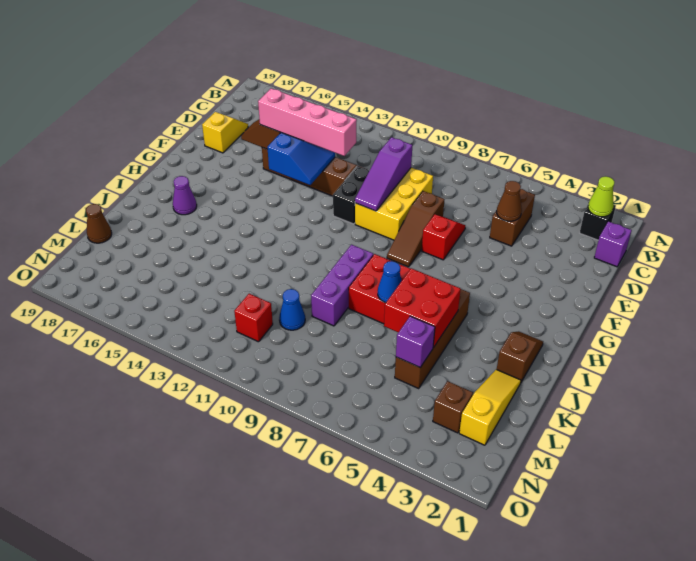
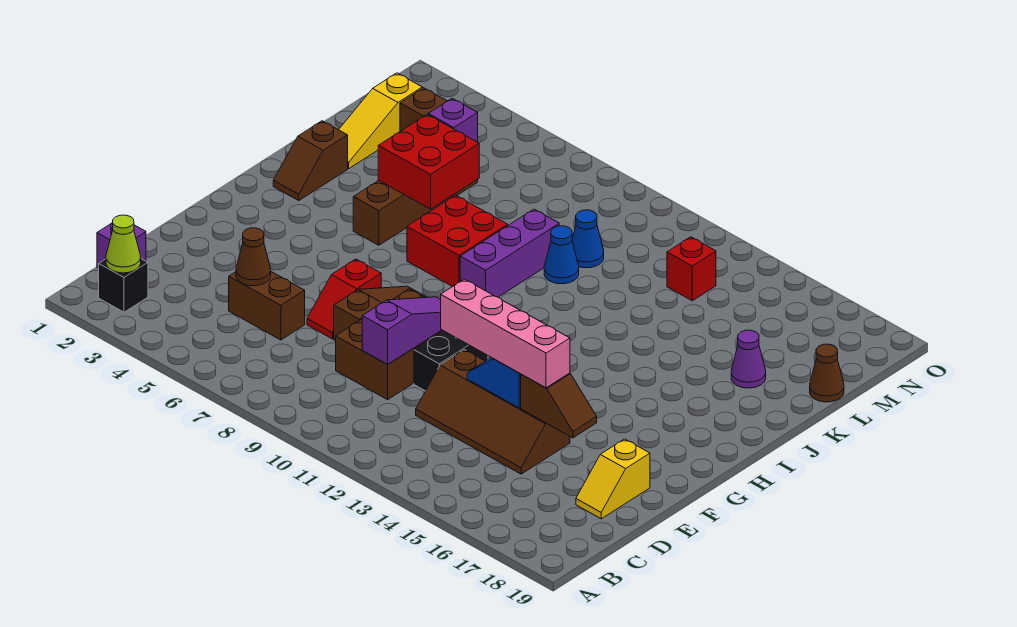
brown 1x2 brick [490,189,535,246] -> brown 1x2 brick turned to [229,272,305,340]
yellow 2x3 brick [355,168,433,240] -> brown 2x3 brick [336,289,443,400]
purple 1x1 cone [173,176,197,215] -> purple 1x1 cone moved to [731,330,766,388]
blue 1x1 cone [378,261,402,303] -> blue 1x1 cone moved to [544,226,579,284]
red 1x1 brick [234,294,273,342] -> red 1x1 brick moved to [667,237,716,301]

